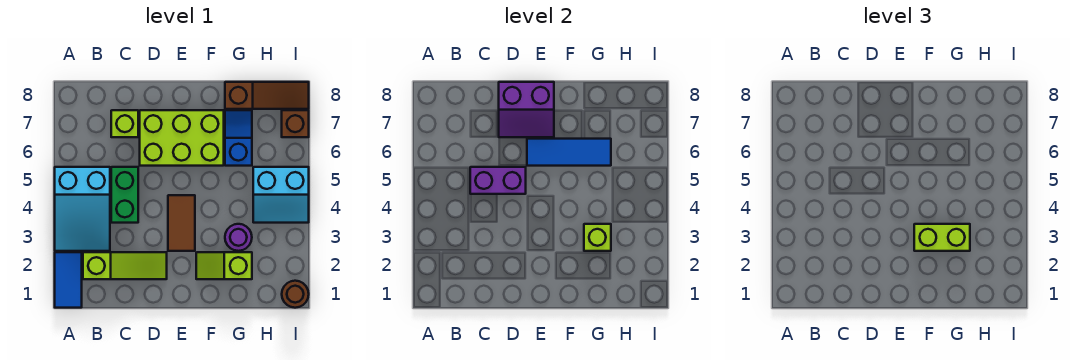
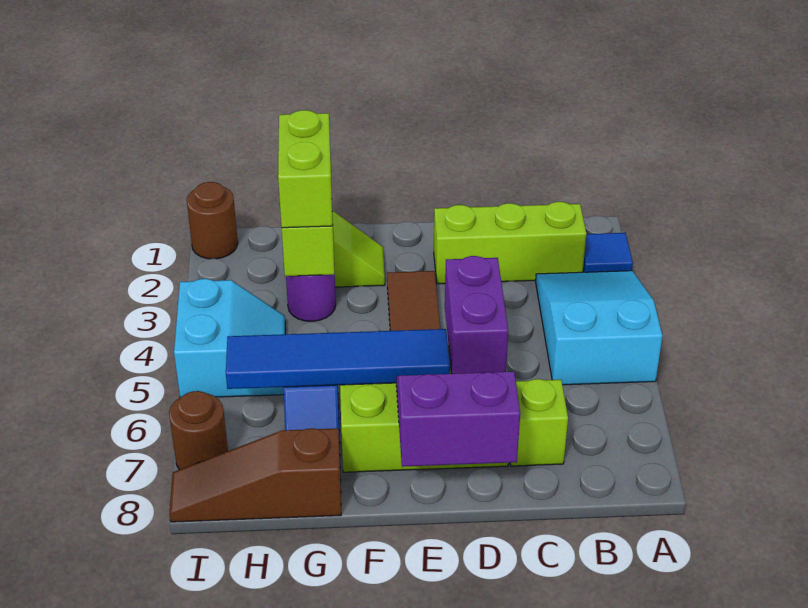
blue 1x2 tile [55,252,82,308] -> blue 1x1 tile [583,233,633,272]
lime 1x3 slope [83,252,167,279] -> lime 1x3 brick [434,202,586,284]
green 1x2 brick [111,167,138,223] -> none
purple 1x2 brick [470,167,526,194] -> purple 1x2 brick turned to [445,256,508,374]
blue 1x3 tile [527,139,611,166] -> blue 1x4 tile [226,329,450,389]
lime 1x2 brick [914,224,970,251] -> lime 1x2 brick turned to [278,110,333,228]
cyan 2x2 slope [253,167,309,223] -> cyan 2x2 slope turned to [174,279,285,397]
brown 1x1 brick [282,110,309,137] -> brown 1x1 round brick [169,391,228,470]

